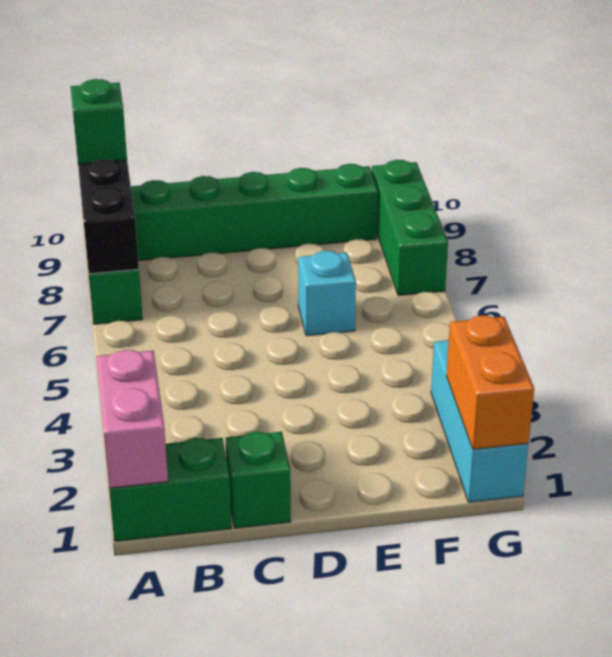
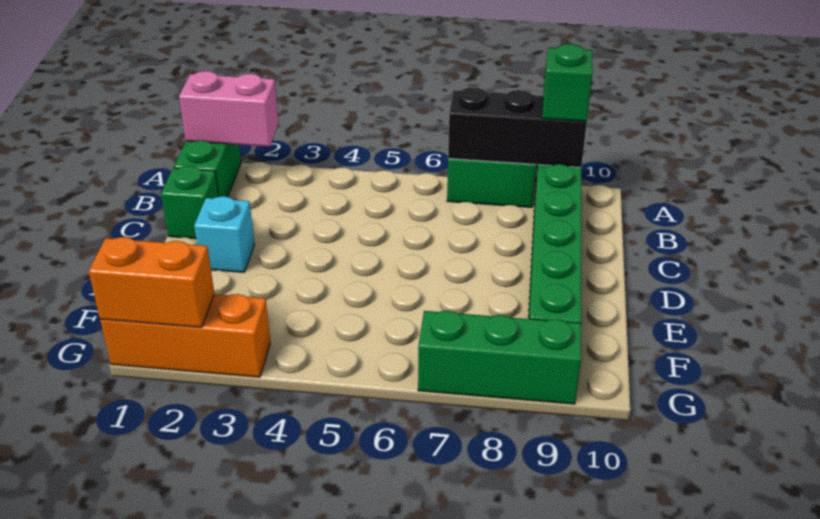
cyan 1x1 brick [298,251,356,336] -> cyan 1x1 brick moved to [194,196,254,272]
cyan 1x3 brick [431,340,528,502] -> orange 1x3 brick [100,294,271,377]

